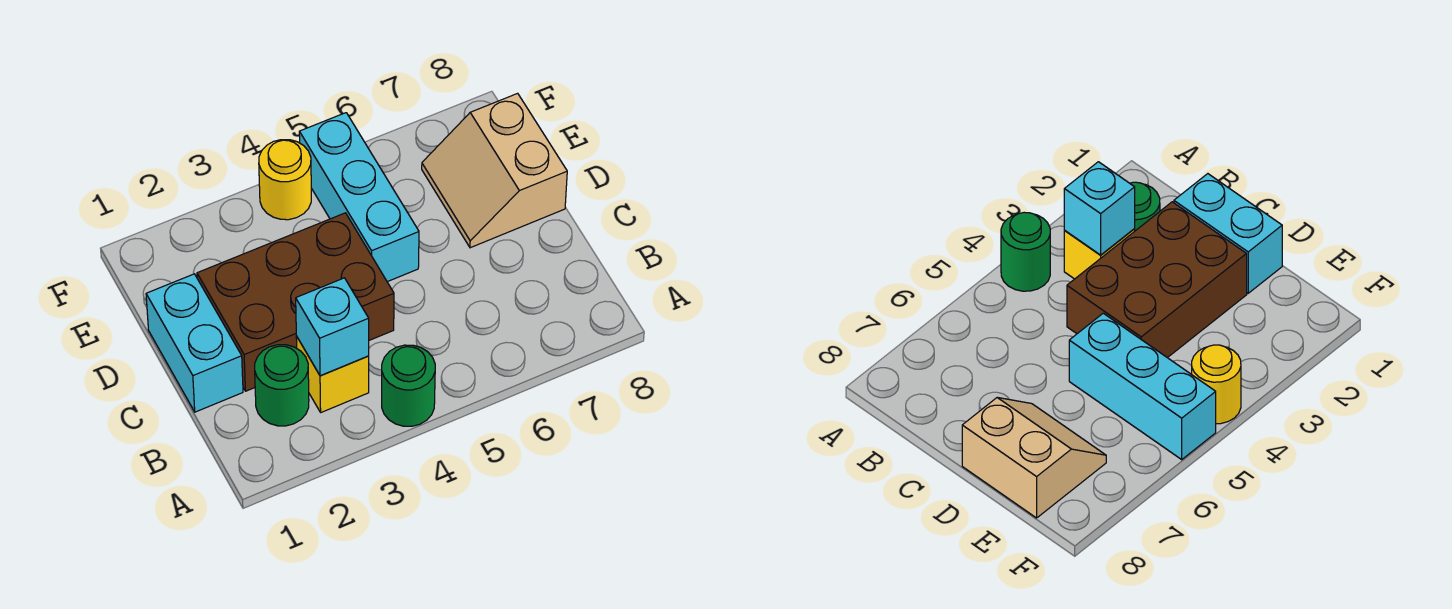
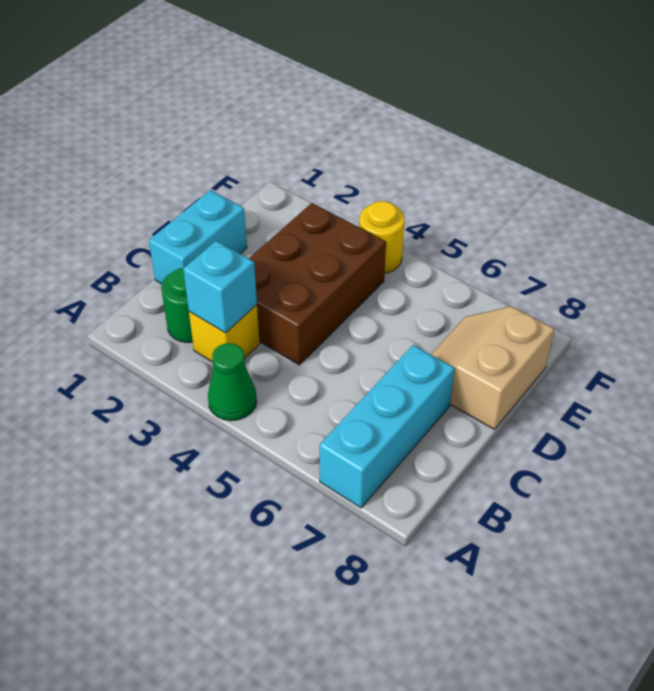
green 1x1 round brick [382,345,435,426] -> green 1x1 cone [208,343,257,421]
brown 2x3 brick [197,213,394,391] -> brown 2x3 brick turned to [249,203,386,365]
cyan 1x3 brick [299,113,419,282] -> cyan 1x3 brick moved to [320,345,455,508]

